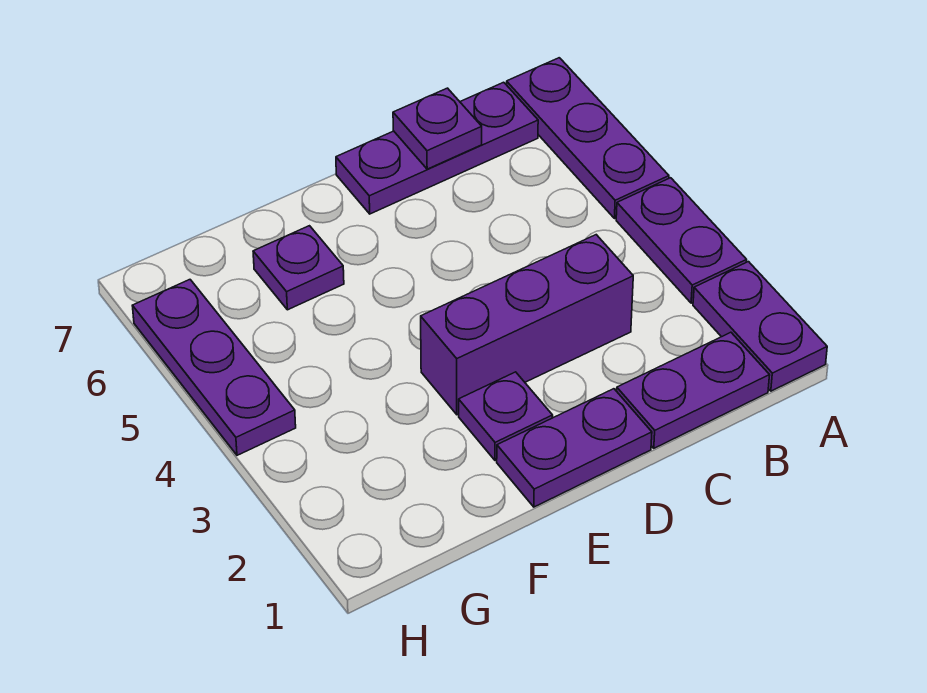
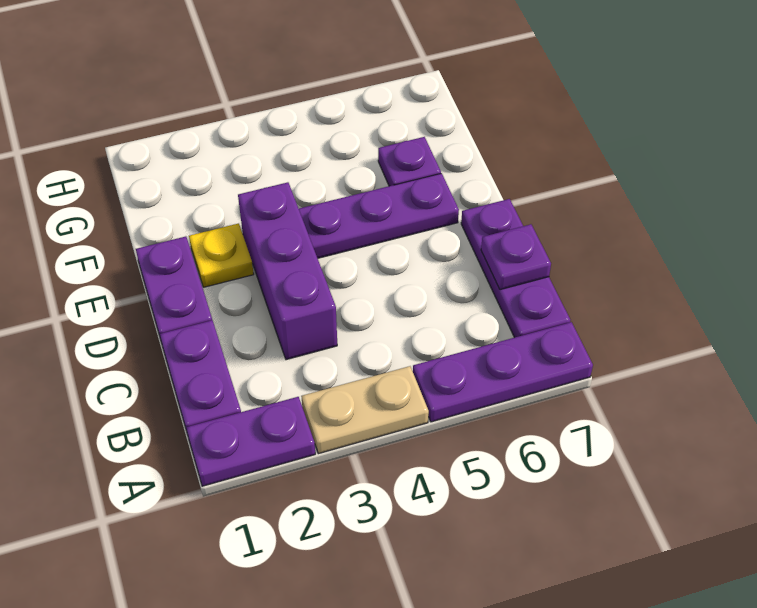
purple 1x2 plate [616,178,747,303] -> tan 1x2 plate [301,366,429,454]
purple 1x1 plate [459,372,553,460] -> yellow 1x1 plate [189,223,254,287]
purple 1x3 plate [132,280,296,455] -> purple 1x3 plate moved to [299,173,459,258]

